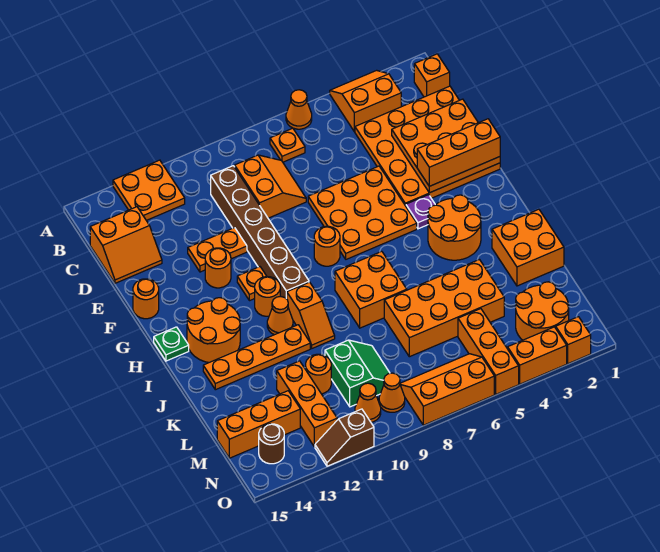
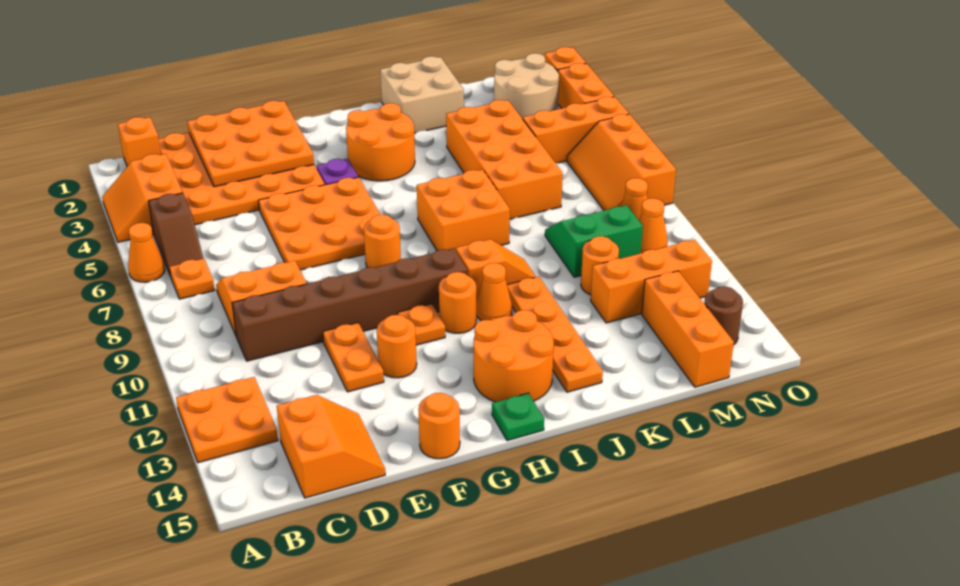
orange 1x3 brick [417,119,500,186] -> none
orange 2x2 brick [492,209,564,286] -> tan 2x2 brick [380,56,464,133]
orange 2x2 round brick [516,282,569,340] -> tan 2x2 round brick [494,53,559,119]
brown 1x2 slope [315,409,374,466] -> brown 1x2 slope moved to [149,193,203,277]

